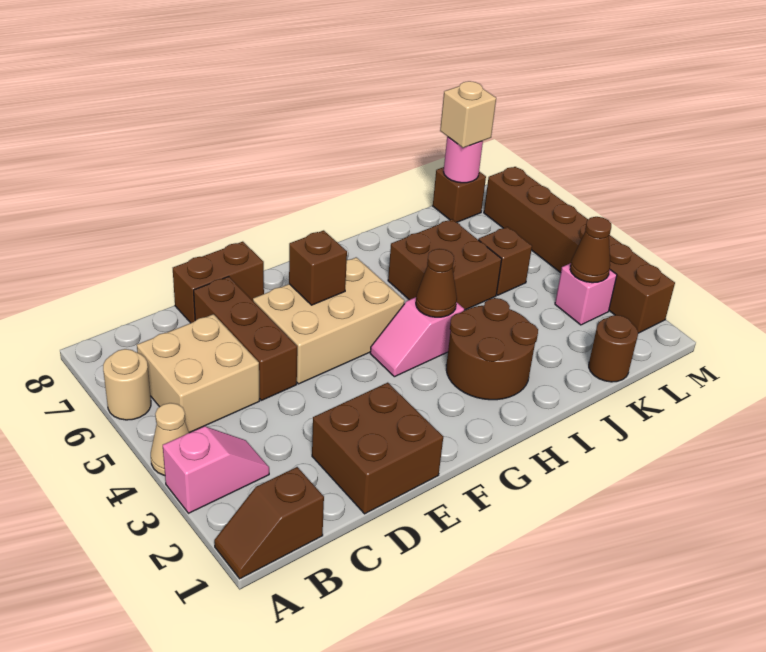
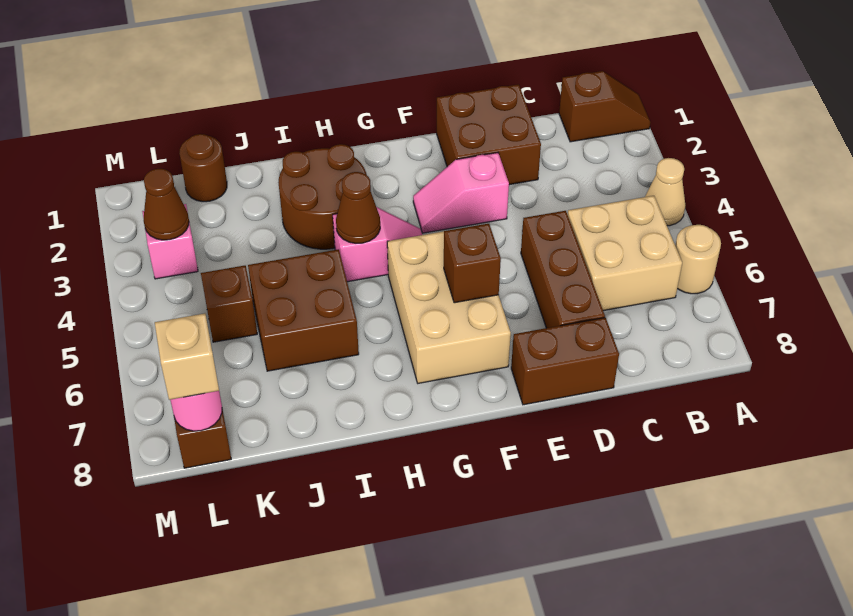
pink 1x2 slope [163,426,269,513] -> pink 1x2 slope moved to [413,153,509,233]
tan 2x3 brick [253,257,405,384] -> tan 2x3 brick turned to [387,231,511,383]
brown 1x6 brick [484,167,675,333] -> none

